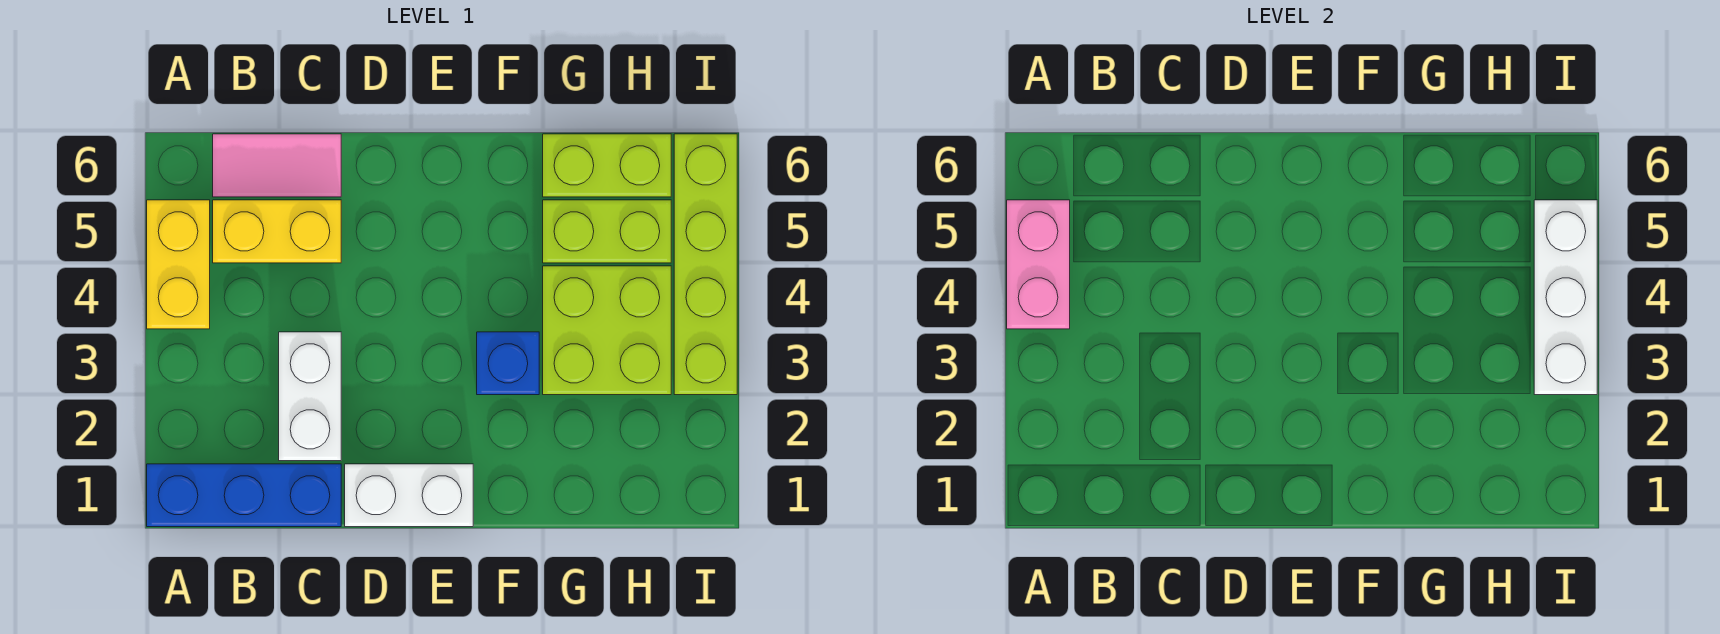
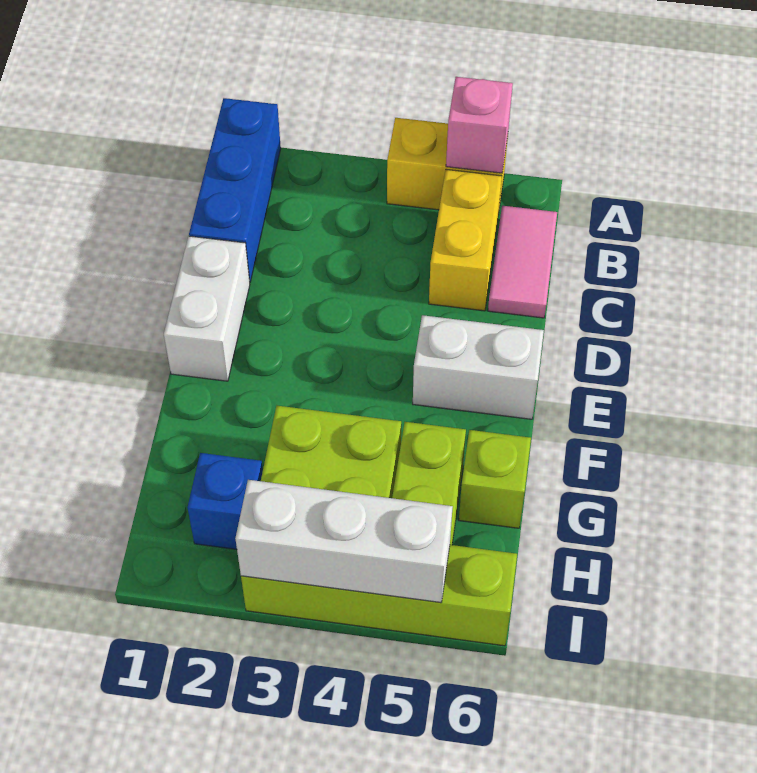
pink 1x2 brick [1007,200,1070,329] -> pink 1x1 brick [446,77,513,173]
white 1x2 brick [279,332,341,461] -> white 1x2 brick moved to [413,315,544,419]
blue 1x1 brick [477,332,539,395] -> blue 1x1 brick moved to [188,453,263,549]
lime 1x2 brick [543,134,671,197] -> lime 1x1 brick [459,430,531,528]

